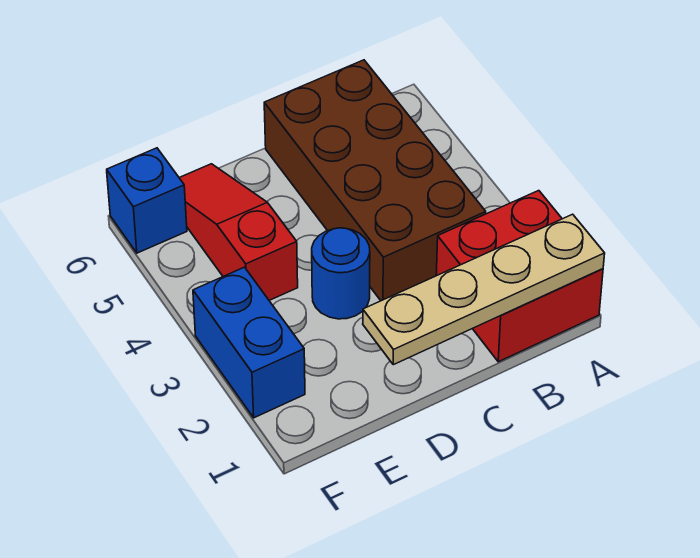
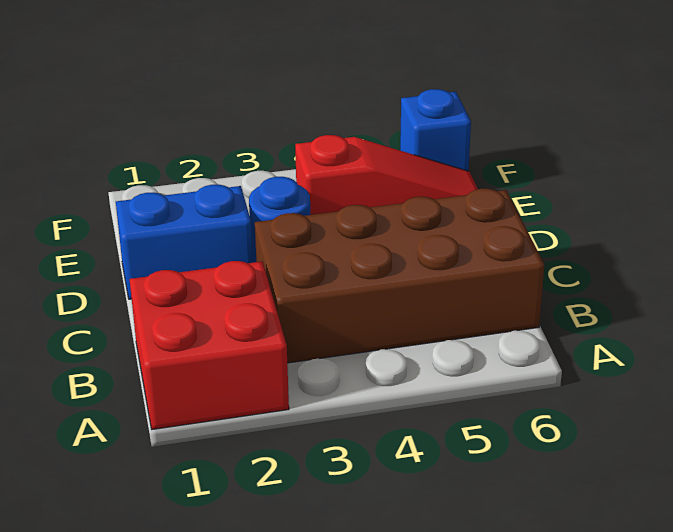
tan 1x4 plate [363,214,605,365] -> none
blue 1x2 brick [193,267,305,418] -> blue 1x2 brick moved to [116,185,253,299]

